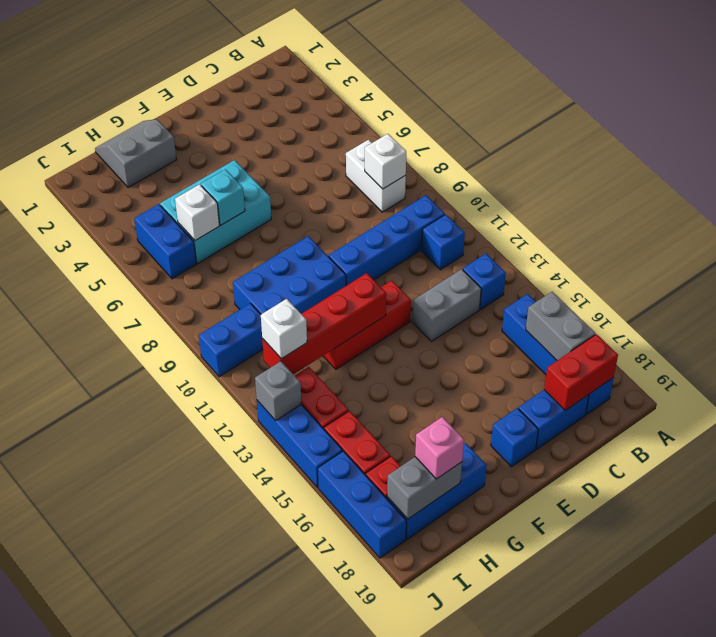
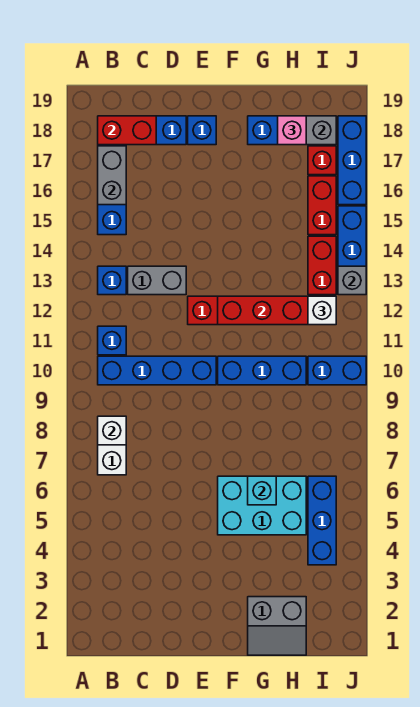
blue 2x3 brick [233,236,346,314] -> blue 1x3 brick [218,356,306,385]
white 1x1 brick [175,184,219,241] -> none
blue 1x2 brick [134,204,196,279] -> blue 1x3 brick [308,476,336,565]

